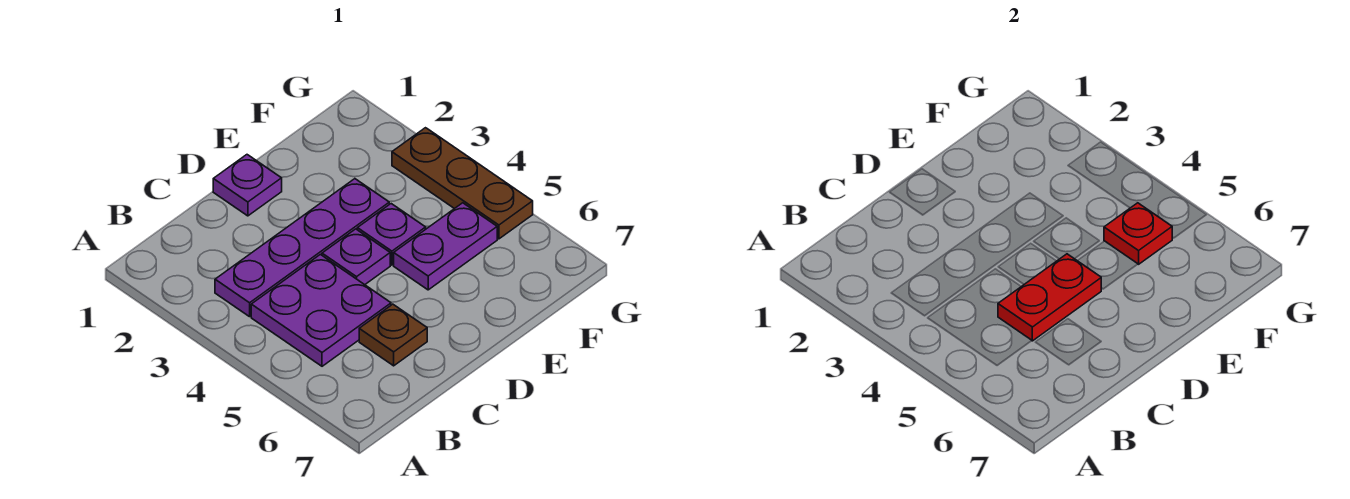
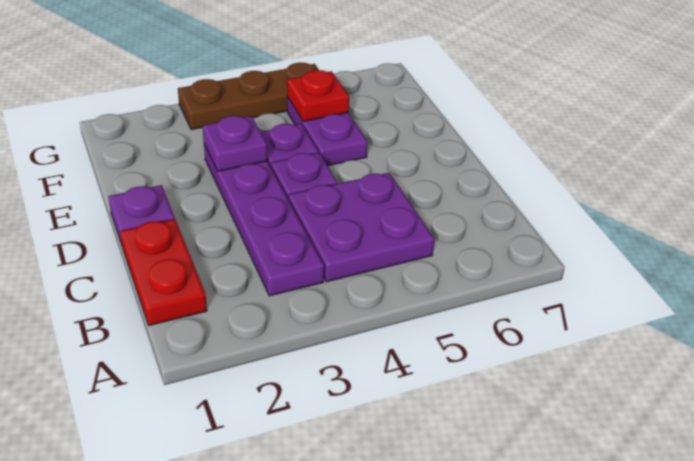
red 1x2 plate [998,254,1101,341] -> red 1x2 plate moved to [120,219,207,325]
brown 1x1 plate [359,304,427,366] -> none
none -> purple 1x1 plate [203,116,268,171]

